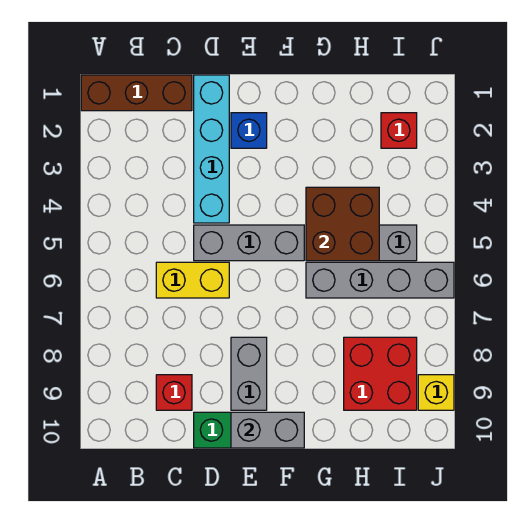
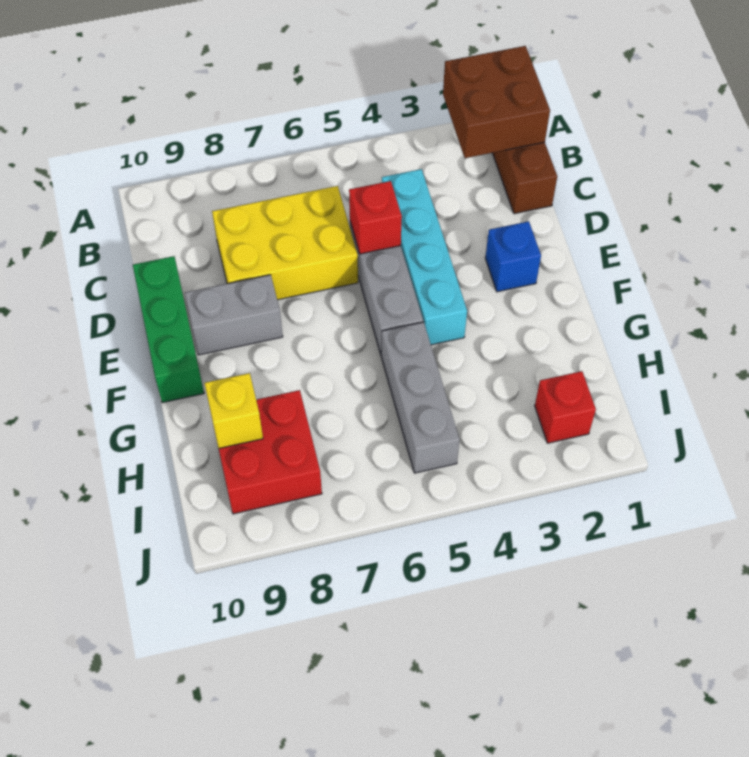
yellow 1x2 brick [156,262,229,298] -> yellow 2x3 brick [212,186,358,300]
red 1x1 brick [156,375,192,410] -> red 1x1 brick moved to [349,181,402,254]
cyan 1x4 brick [194,75,229,223] -> cyan 1x4 brick turned to [382,169,467,345]
grey 1x2 brick [231,412,304,448] -> none
brown 2x2 brick [306,187,379,261] -> brown 2x2 brick moved to [443,46,550,158]
grey 1x4 brick [306,262,454,298] -> none
yellow 1x1 brick [418,375,454,410] -> yellow 1x1 brick moved to [205,373,263,448]

